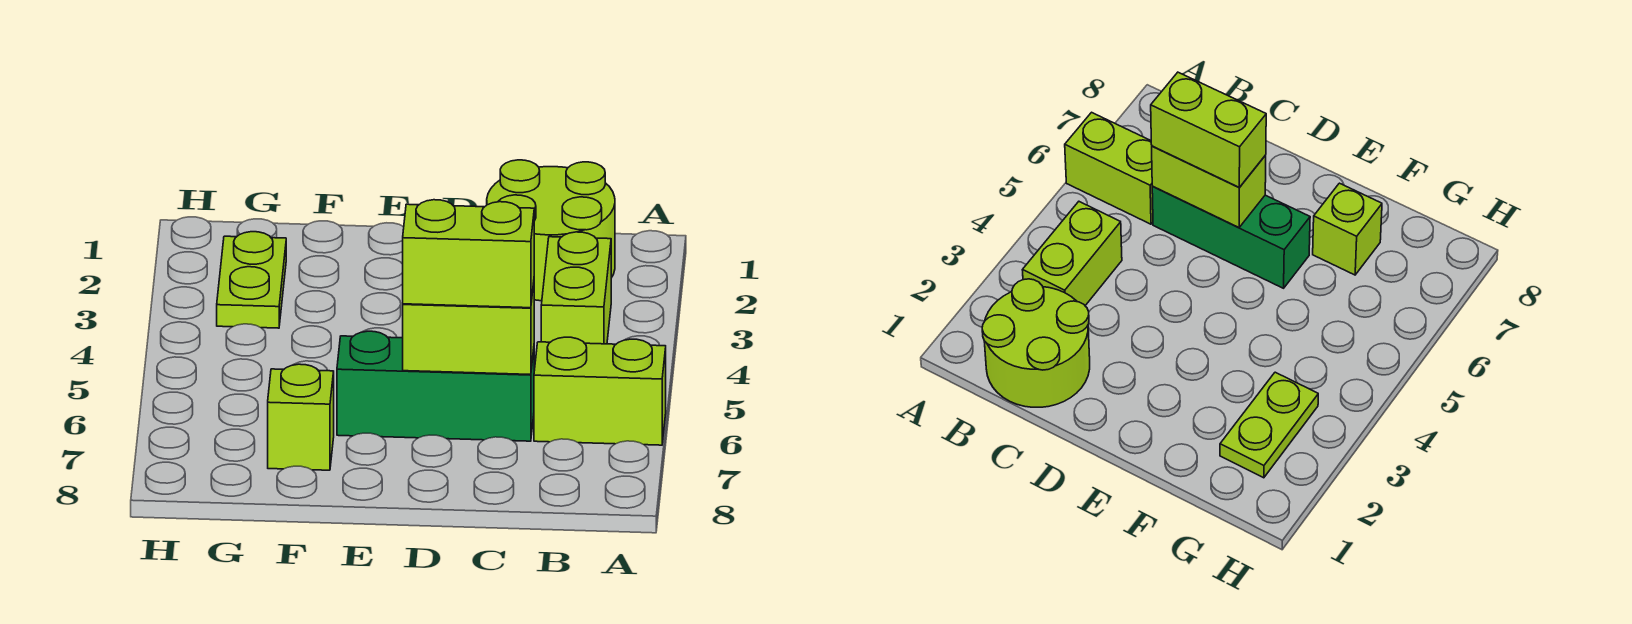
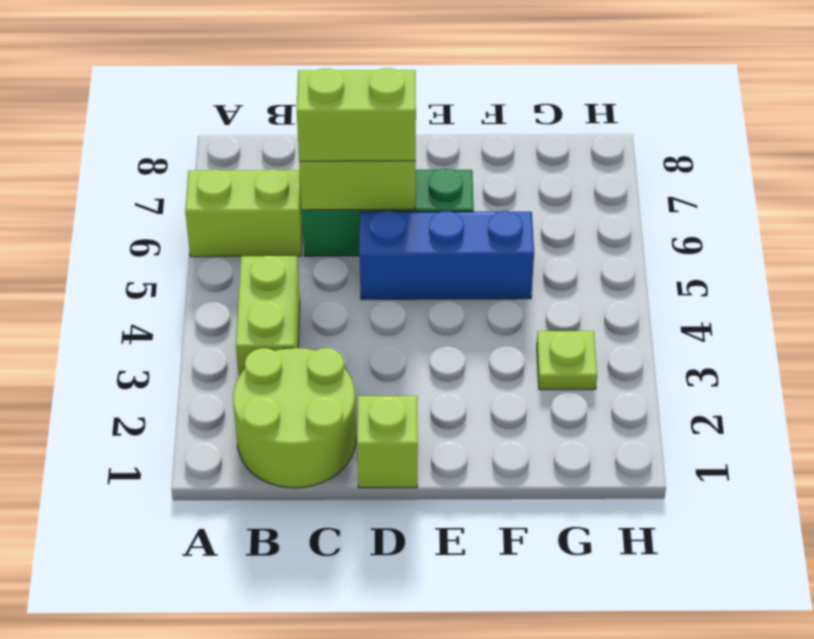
none -> blue 1x3 brick [359,211,534,299]
lime 1x1 brick [268,364,334,470] -> lime 1x1 brick moved to [357,396,418,488]
lime 1x2 plate [217,232,286,328] -> lime 1x1 plate [537,331,597,390]

